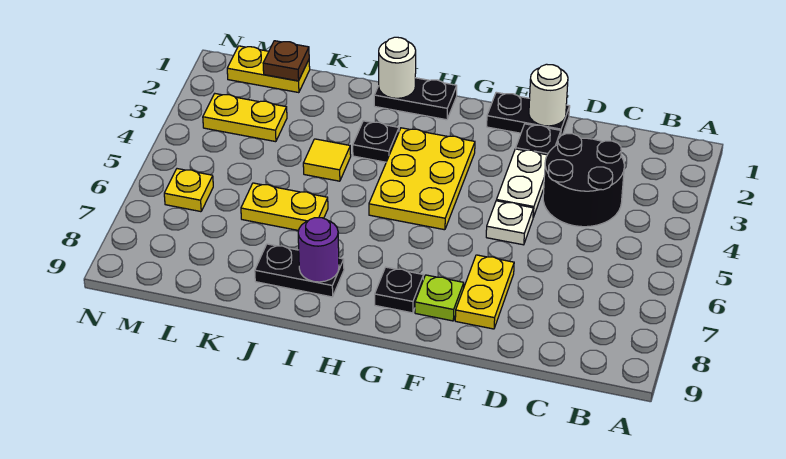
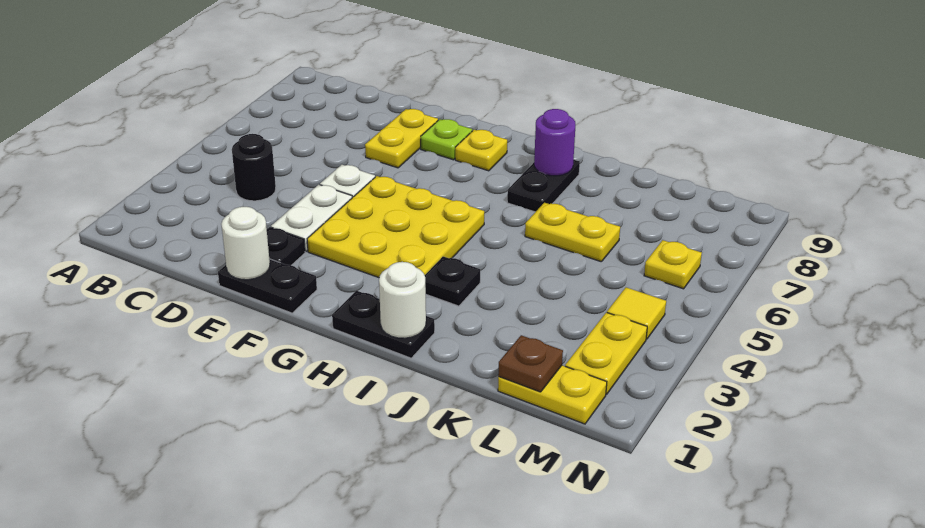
black 2x2 round brick [543,134,624,227] -> black 1x1 round brick [232,134,276,201]
yellow 2x3 plate [369,128,475,230] -> yellow 3x3 plate [307,176,484,278]
black 1x1 plate [375,267,423,313] -> yellow 1x1 plate [455,130,507,171]
black 1x2 plate [255,244,344,297] -> black 1x2 plate turned to [507,160,580,212]
yellow 1x1 tile [303,139,351,181] -> yellow 1x1 tile moved to [607,287,666,339]
yellow 1x2 plate [203,94,287,142] -> yellow 1x2 plate turned to [565,312,647,394]

